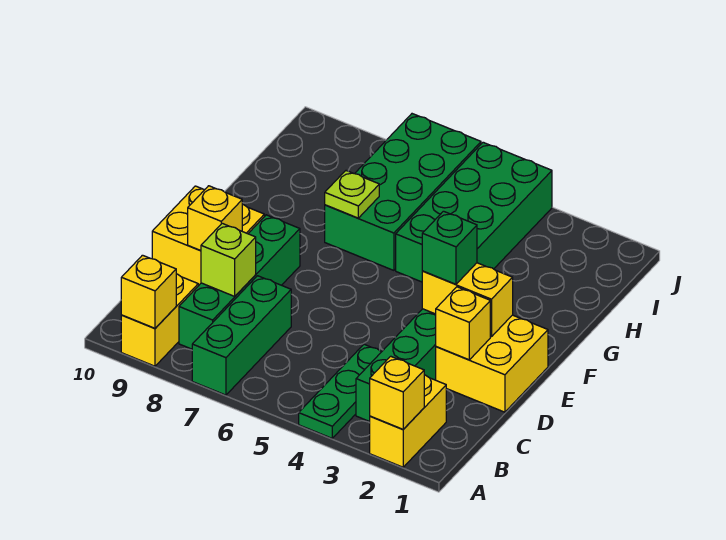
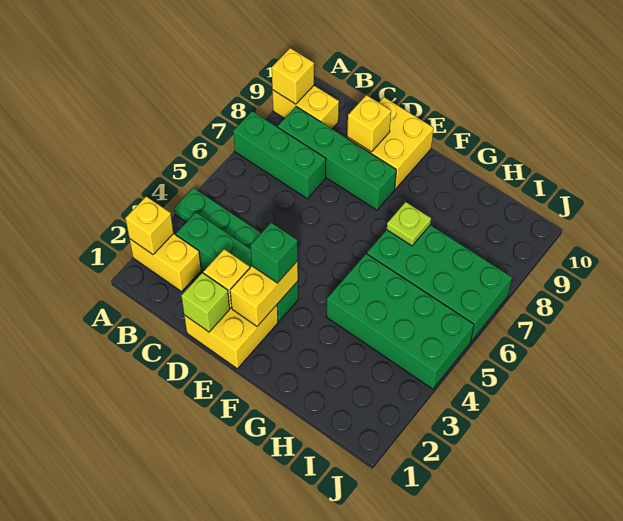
lime 1x1 brick [201,223,256,296] -> lime 1x1 brick moved to [182,273,230,332]

